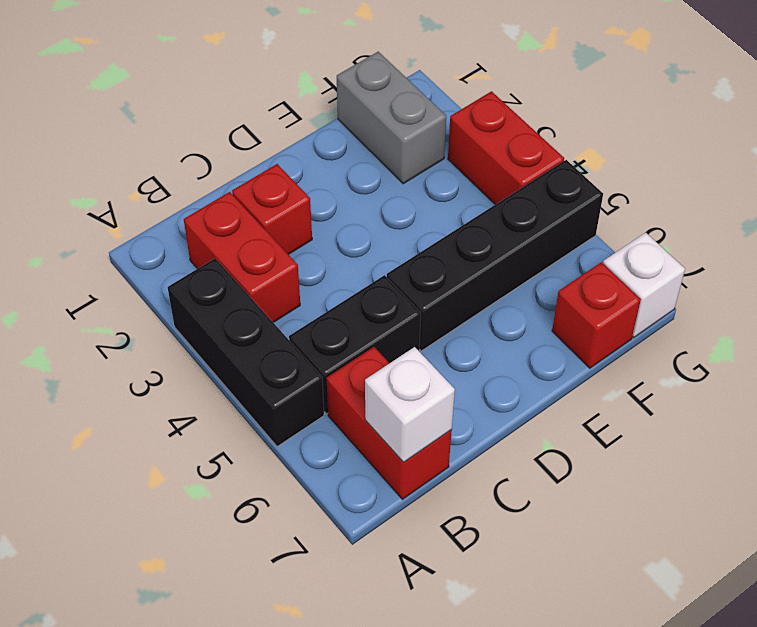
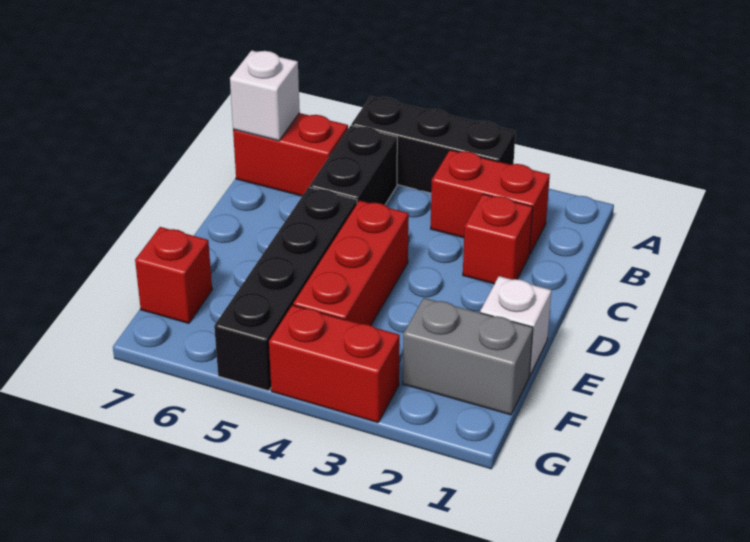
none -> red 1x3 brick [293,201,409,325]
white 1x1 brick [603,233,685,338] -> white 1x1 brick moved to [480,276,551,376]

